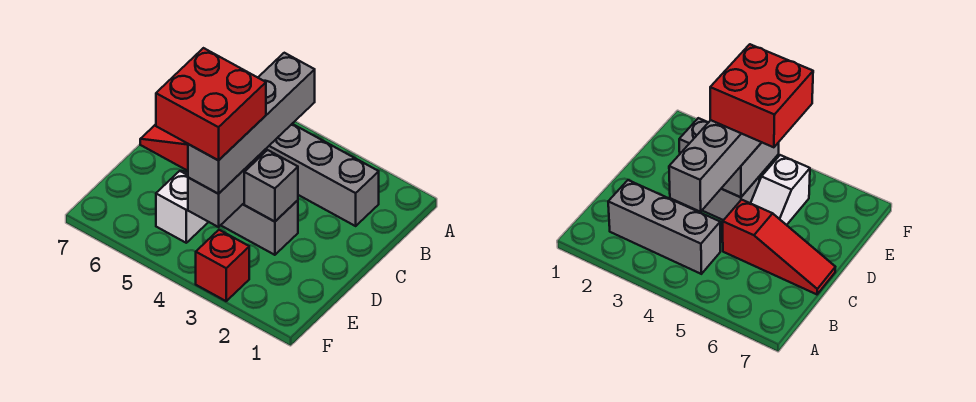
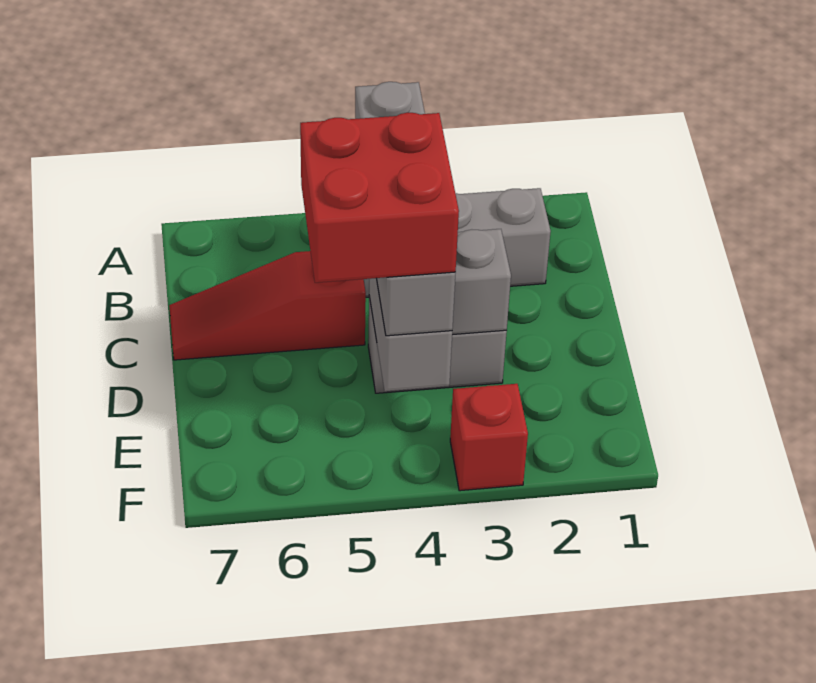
white 1x2 slope [156,171,208,243] -> none

